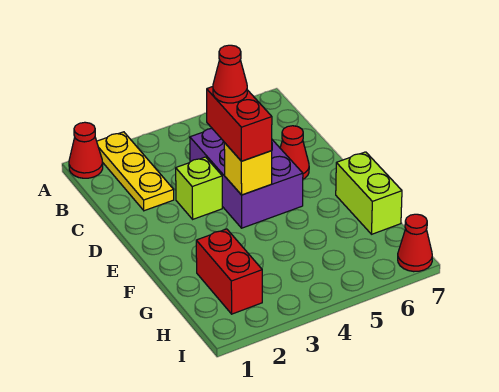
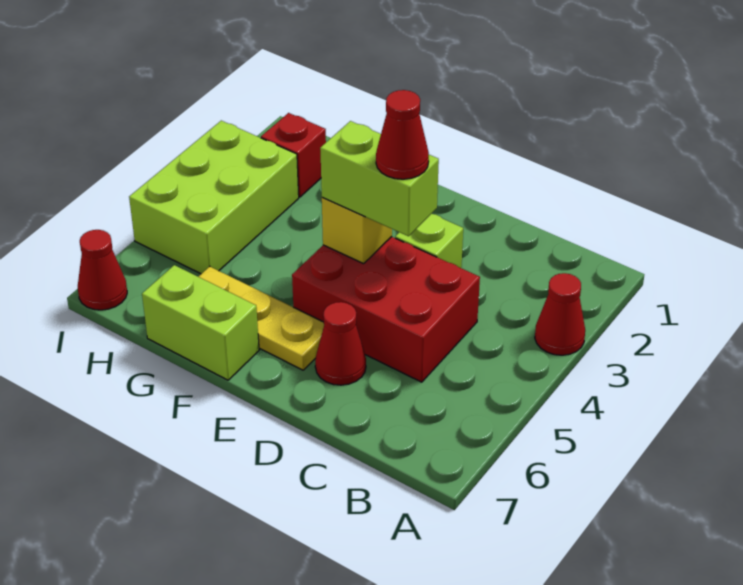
red 1x1 cone [69,122,103,178] -> red 1x1 cone moved to [535,273,585,355]
yellow 1x3 plate [97,132,174,211] -> yellow 1x3 plate moved to [198,267,324,370]
purple 2x3 brick [190,129,303,228] -> red 2x3 brick [292,237,480,382]
red 1x2 brick [207,87,272,161] -> lime 1x2 brick [320,121,439,236]
red 1x2 brick [196,229,262,314] -> red 1x1 brick [261,113,326,197]
none -> lime 2x3 brick [129,121,299,274]

